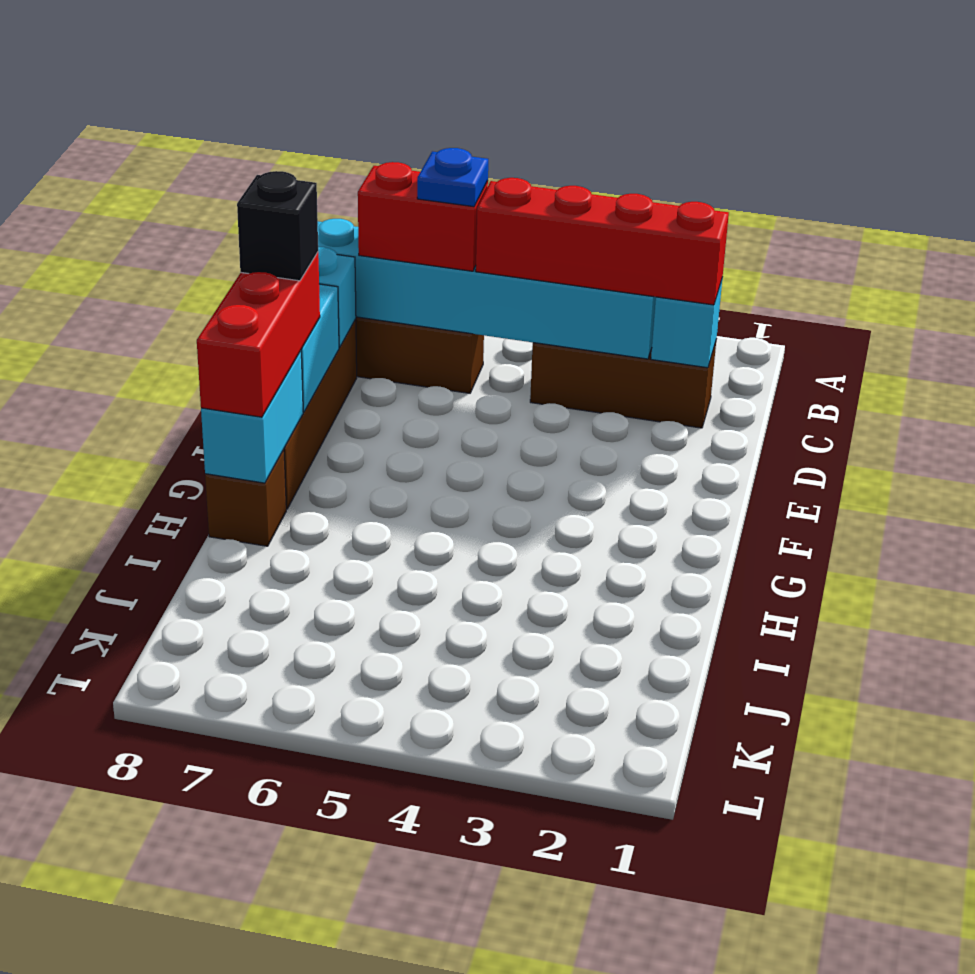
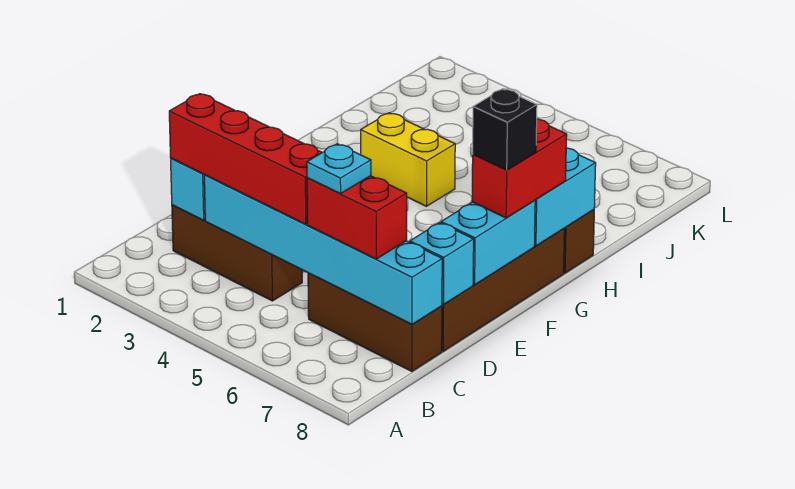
blue 1x1 plate [417,148,488,207] -> cyan 1x1 plate [307,144,371,194]
red 1x3 brick [197,252,320,417] -> red 1x2 brick [472,119,567,218]
none -> yellow 1x2 brick [361,113,455,206]

